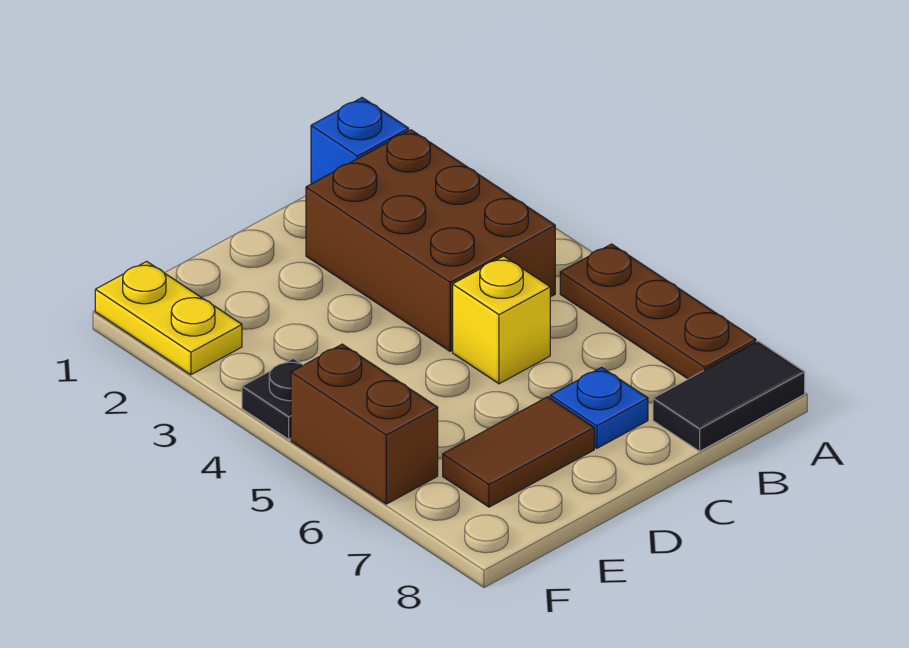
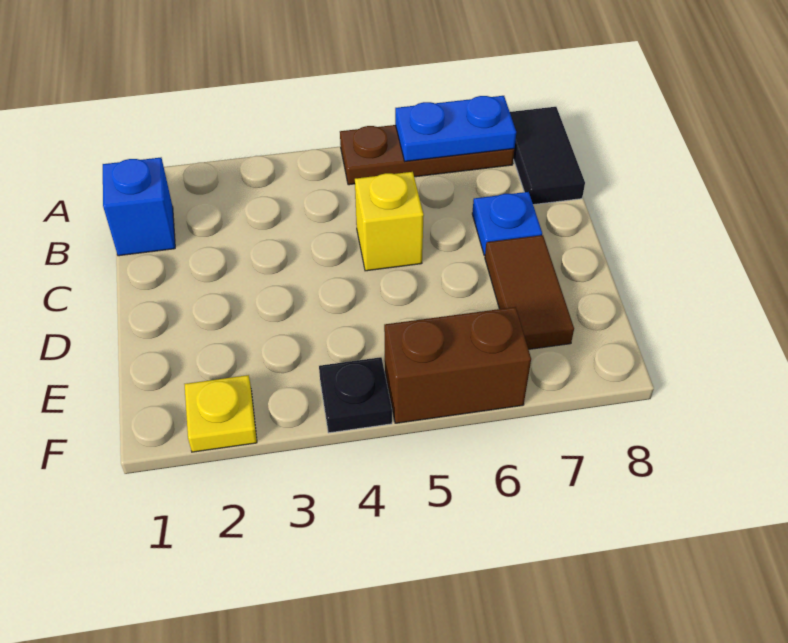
none -> blue 1x2 plate [395,96,516,161]
brown 2x3 brick [306,130,555,351] -> none
yellow 1x2 plate [95,261,242,375] -> yellow 1x1 plate [184,375,257,452]

